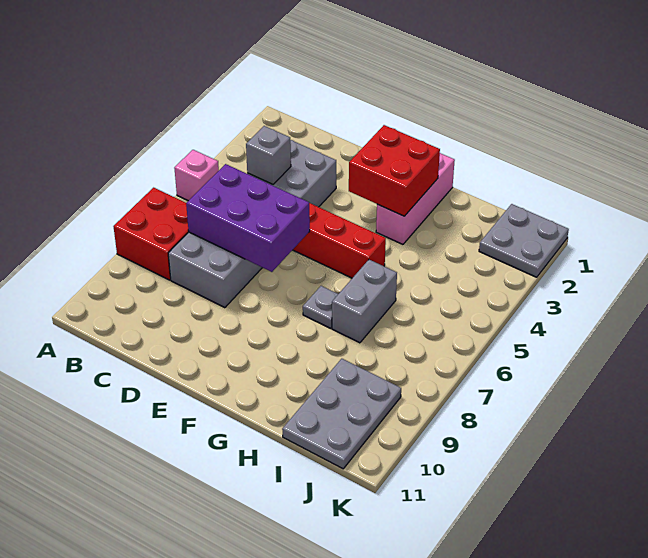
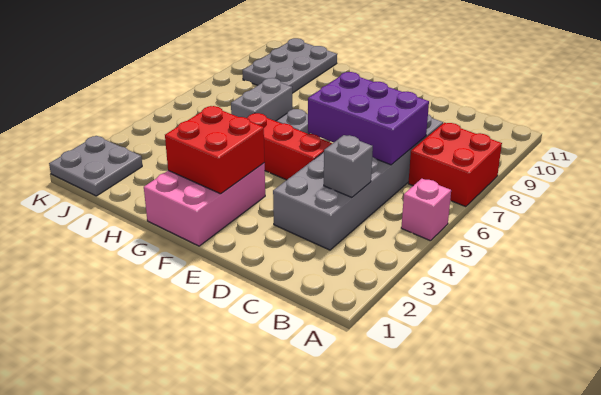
pink 1x3 brick [376,153,455,244] -> pink 2x3 brick [144,163,265,246]

